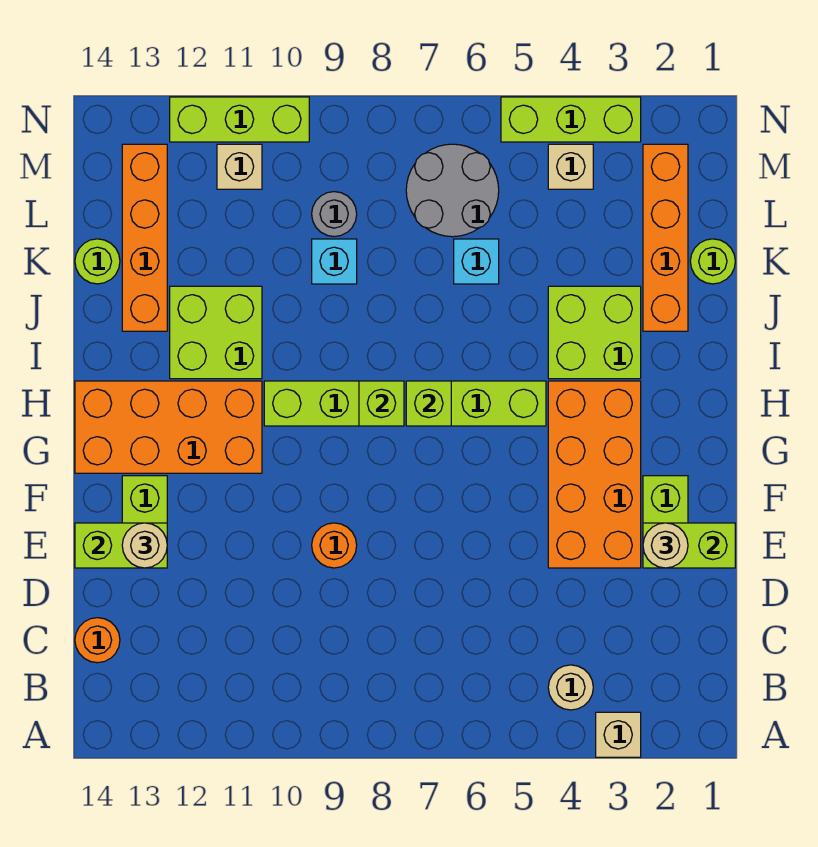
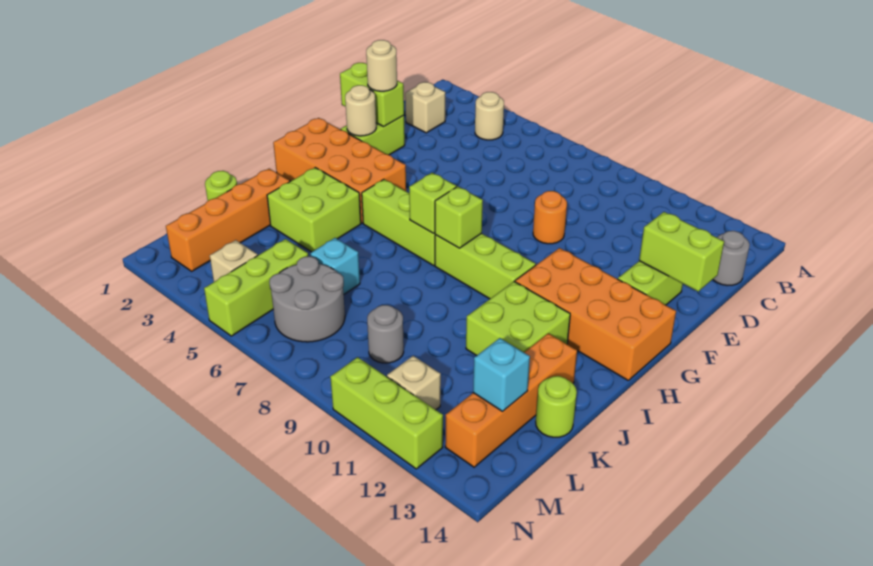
tan 1x1 brick [596,712,641,757] -> tan 1x1 brick moved to [405,82,445,133]
orange 1x1 round brick [75,618,120,663] -> grey 1x1 round brick [713,231,750,286]
orange 2x4 brick [548,381,641,568] -> orange 2x4 brick turned to [273,118,406,223]
tan 1x1 round brick [122,523,167,568] -> tan 1x1 round brick moved to [345,85,376,136]
cyan 1x1 brick [312,239,357,284] -> cyan 1x1 brick moved to [473,338,530,411]
lime 1x3 brick [501,97,641,142] -> lime 1x3 brick turned to [204,239,308,336]

